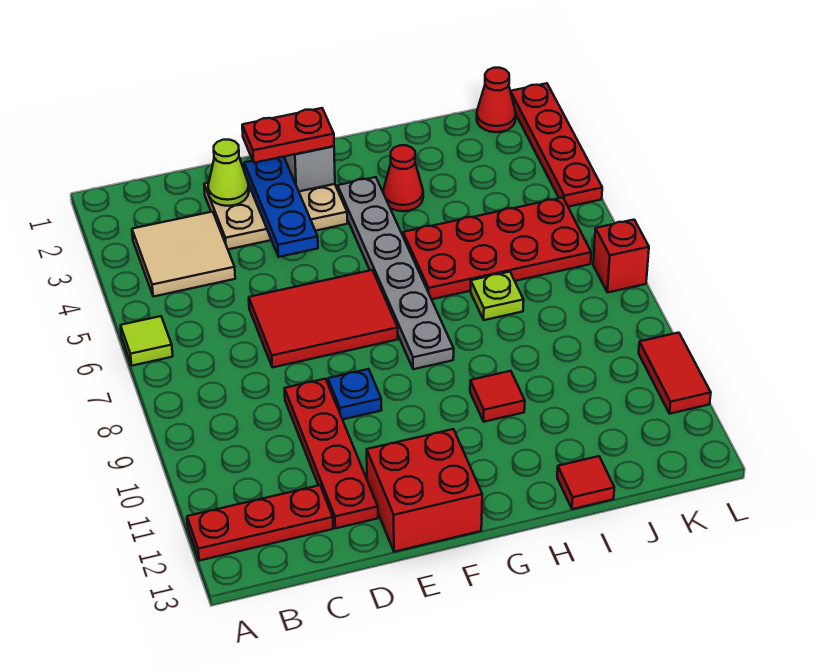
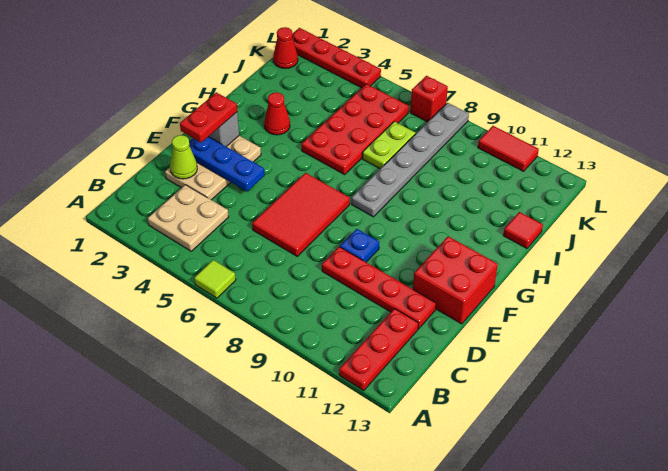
tan 2x2 tile [132,212,235,297] -> tan 2x2 plate [148,185,229,251]
grey 1x6 plate [338,177,454,369] -> grey 1x6 plate turned to [352,103,469,217]
red 1x1 tile [470,371,525,422] -> none
lime 1x1 plate [471,272,524,320] -> lime 1x2 plate [362,121,416,169]

